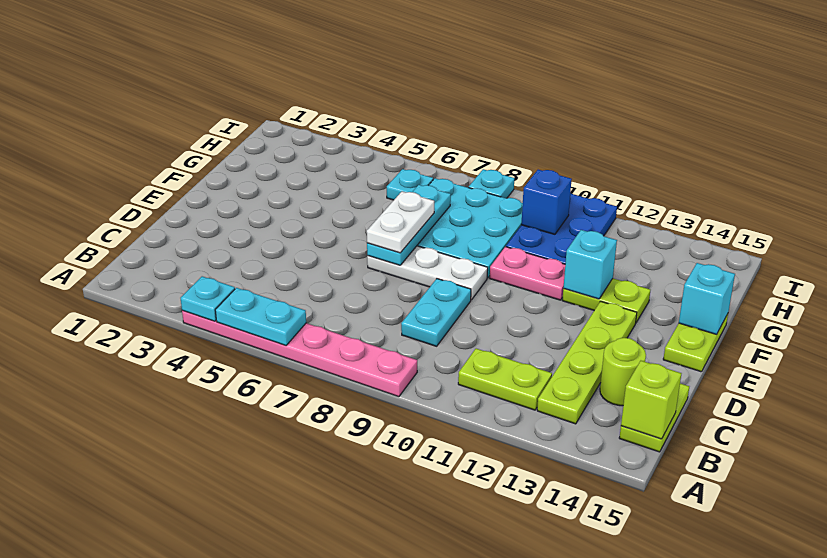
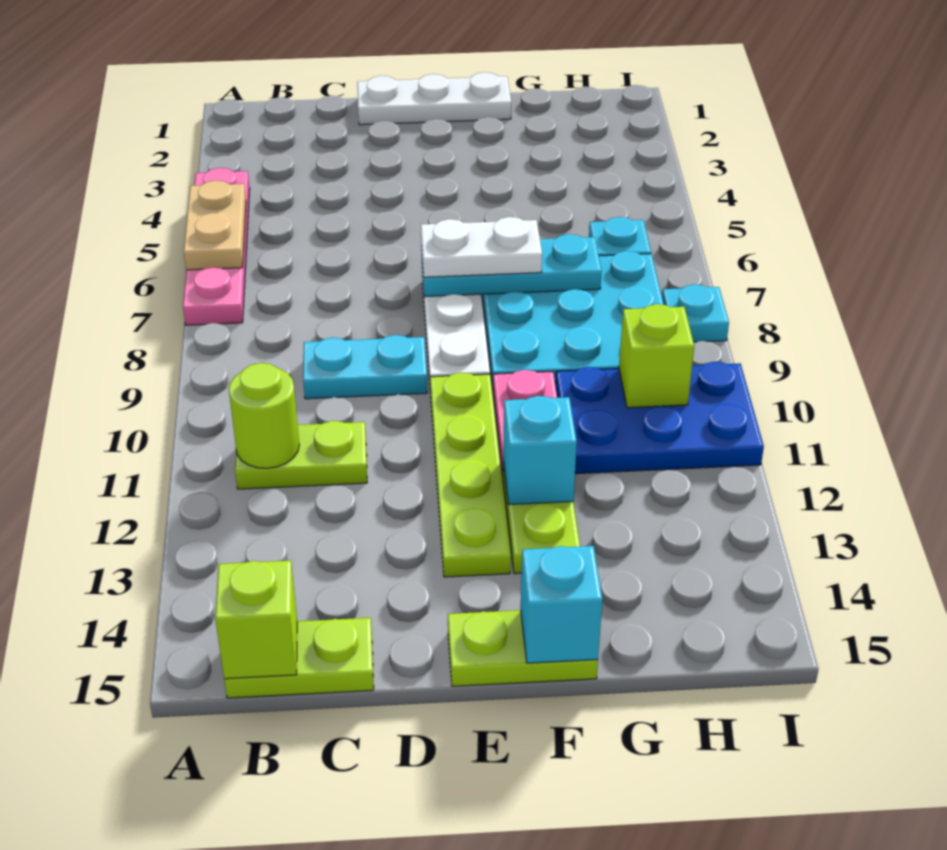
pink 1x6 plate [182,311,417,397] -> pink 1x4 plate [183,168,250,325]
cyan 1x1 plate [181,276,235,321] -> none
cyan 1x2 plate [215,288,306,346] -> tan 1x2 plate [184,180,246,270]
lime 1x2 plate [458,349,552,410] -> lime 1x2 plate turned to [235,421,367,489]
lime 1x4 plate [537,301,637,424] -> lime 1x4 plate turned to [430,373,511,577]
lime 1x1 round brick [600,338,646,406] -> lime 1x1 round brick moved to [229,363,299,468]
none -> white 1x3 plate [357,72,511,125]
blue 1x1 brick [521,170,572,234] -> lime 1x1 brick [619,304,694,408]

